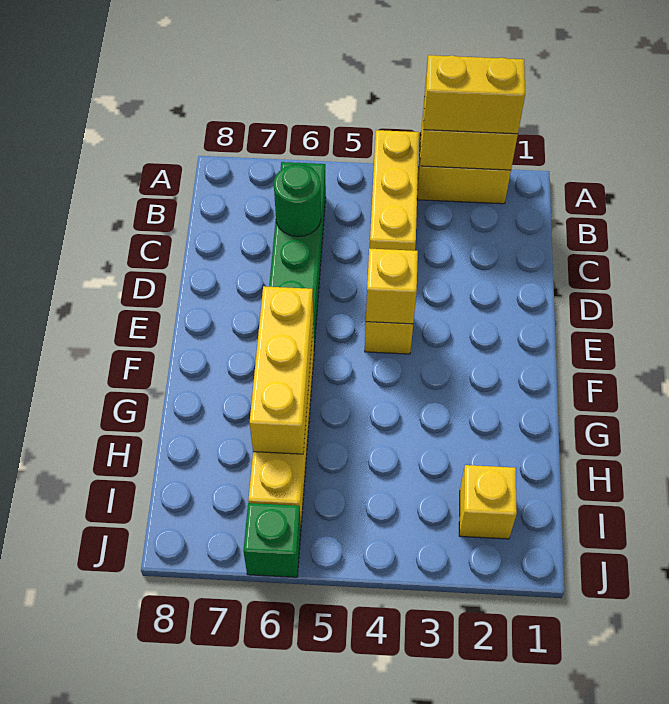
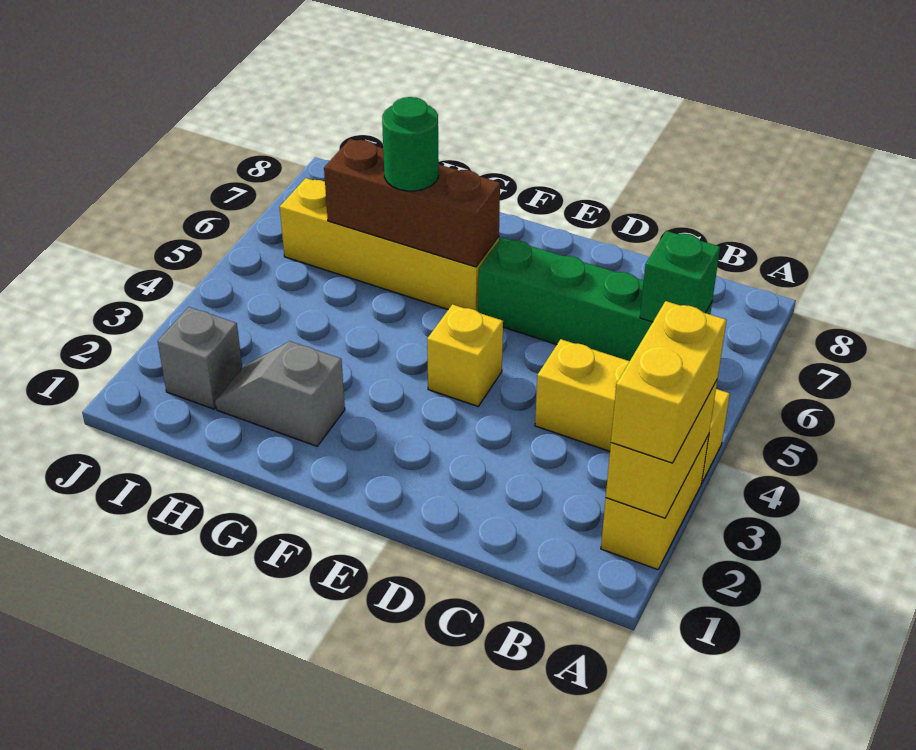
green 1x1 round brick [274,165,321,236] -> green 1x1 round brick moved to [382,97,439,191]
yellow 1x1 brick [366,249,418,324] -> none
yellow 1x3 brick [250,286,313,454] -> brown 1x3 brick [324,139,500,267]
none -> grey 1x2 slope [215,341,345,446]
yellow 1x1 brick [459,465,517,539] -> grey 1x1 brick [158,307,242,409]
green 1x1 brick [243,503,301,577] -> green 1x1 brick moved to [640,231,720,322]

